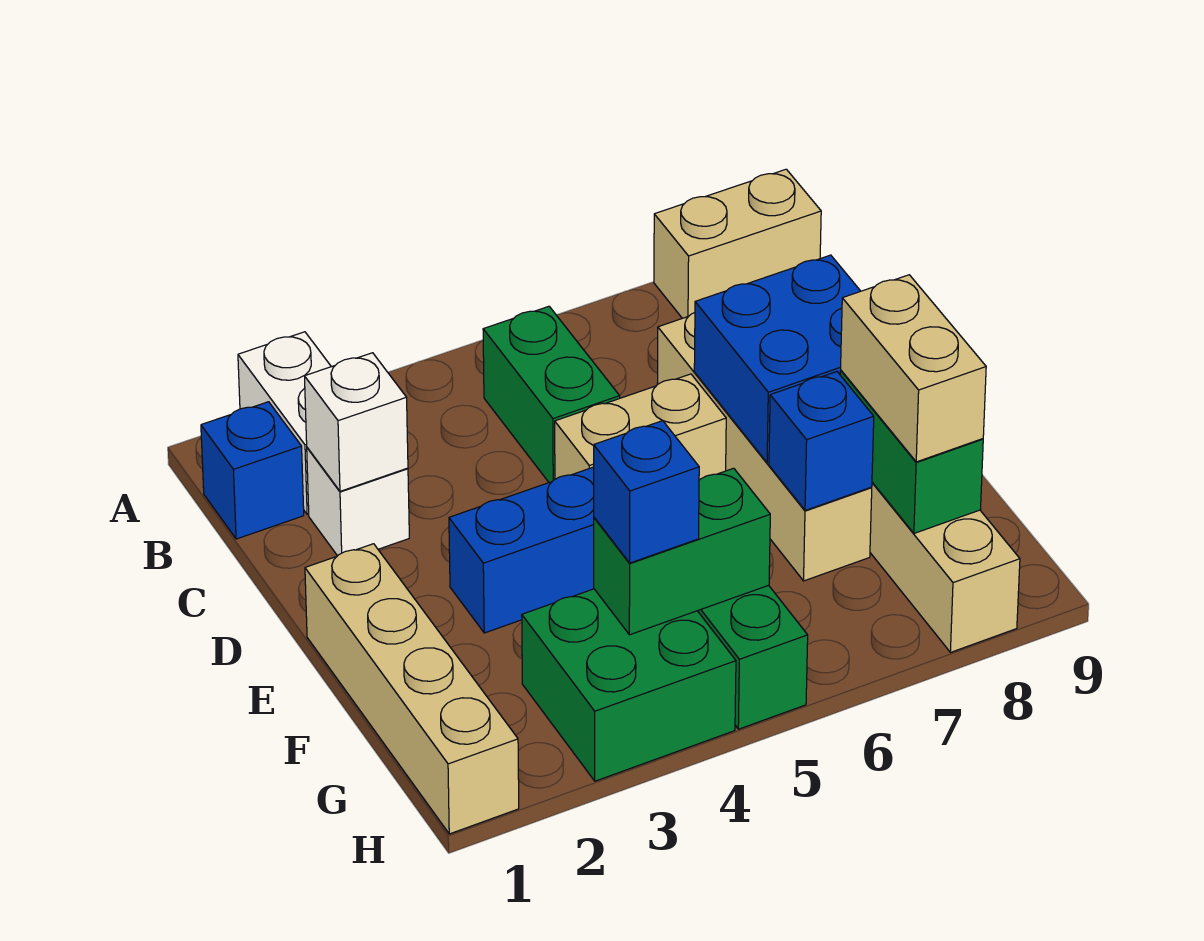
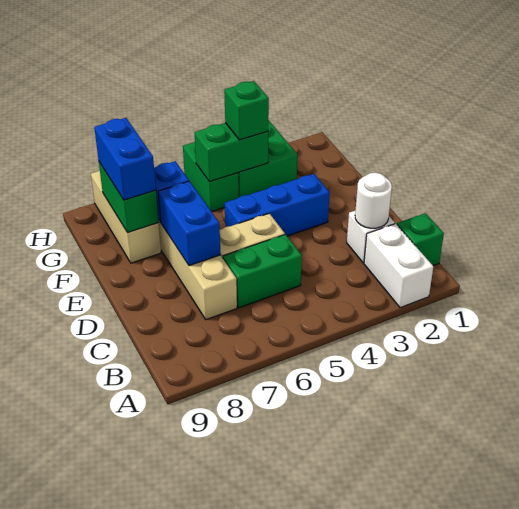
tan 1x2 brick [654,169,821,318] -> none
blue 1x1 brick [201,402,304,539] -> green 1x1 brick [397,213,444,266]
green 1x2 brick [483,306,620,482] -> green 1x2 brick turned to [223,234,302,308]
white 1x1 brick [305,353,408,491] -> white 1x1 round brick [355,173,392,228]
blue 2x2 brick [694,255,860,463] -> blue 1x2 brick [158,181,221,266]
tan 1x4 brick [305,544,519,834] -> none
tan 1x2 brick [841,275,986,462] -> blue 1x2 brick [94,118,156,200]
blue 1x1 brick [594,421,699,563] -> green 1x1 brick [224,81,269,140]

